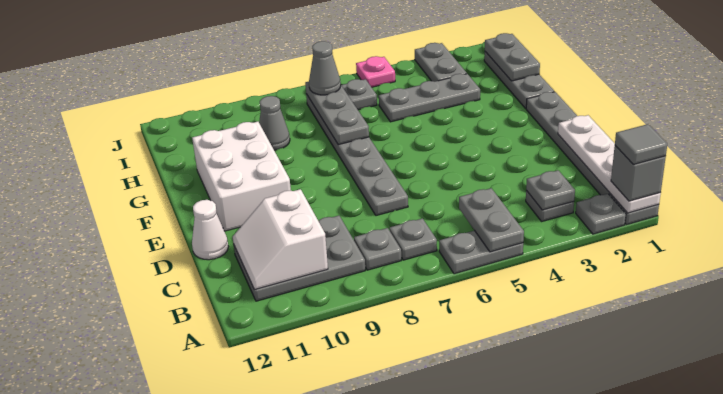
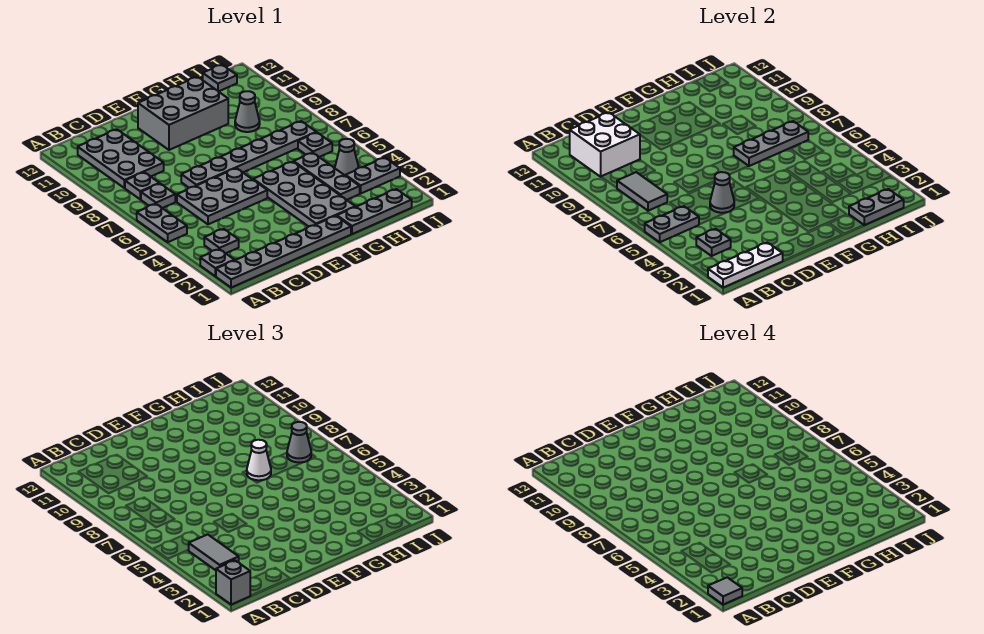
white 1x4 plate [558,115,661,213] -> white 1x3 plate [708,243,783,288]
none -> grey 1x2 tile [189,534,239,570]
none -> grey 1x2 tile [617,172,667,211]
white 2x2 slope [233,189,328,290] -> white 2x2 brick [570,112,640,177]
none -> grey 2x3 plate [177,168,267,224]
none -> grey 1x1 cone [710,172,734,213]
white 1x1 cone [192,200,228,260] -> white 1x1 cone moved to [247,440,271,480]
white 2x3 brick [192,122,291,231] -> grey 2x3 brick [138,77,228,150]
none -> grey 2x4 plate [253,162,355,226]
none -> grey 1x1 cone [335,139,359,176]
none -> grey 1x1 plate [203,65,237,92]
pink 1x1 plate [356,56,395,87] -> none

